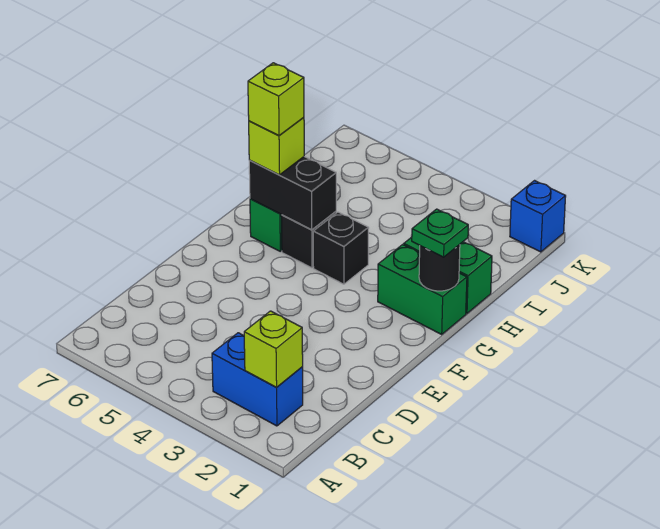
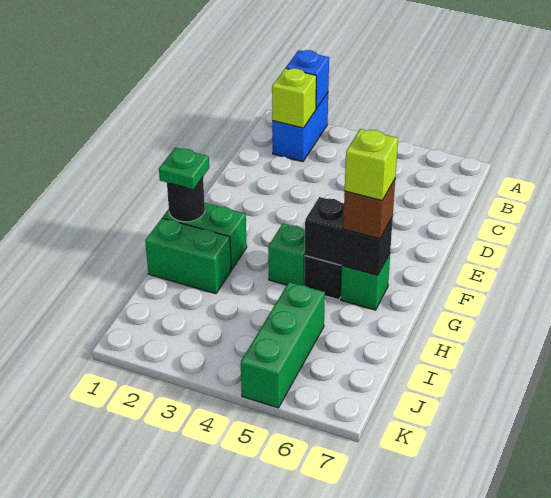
blue 1x2 brick [212,333,303,426] -> blue 1x2 brick turned to [272,93,328,162]
black 1x1 brick [313,212,369,284] -> green 1x1 brick [268,224,305,285]
lime 1x1 brick [249,117,304,175] -> brown 1x1 brick [343,179,395,239]
none -> green 1x3 brick [241,282,325,408]
blue 1x1 brick [510,181,566,252] -> blue 1x1 brick moved to [286,50,329,109]

